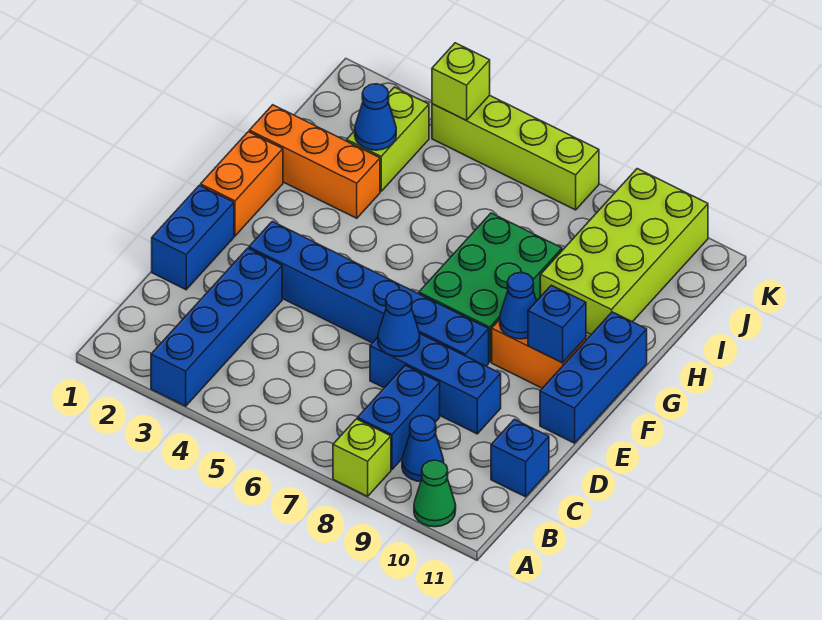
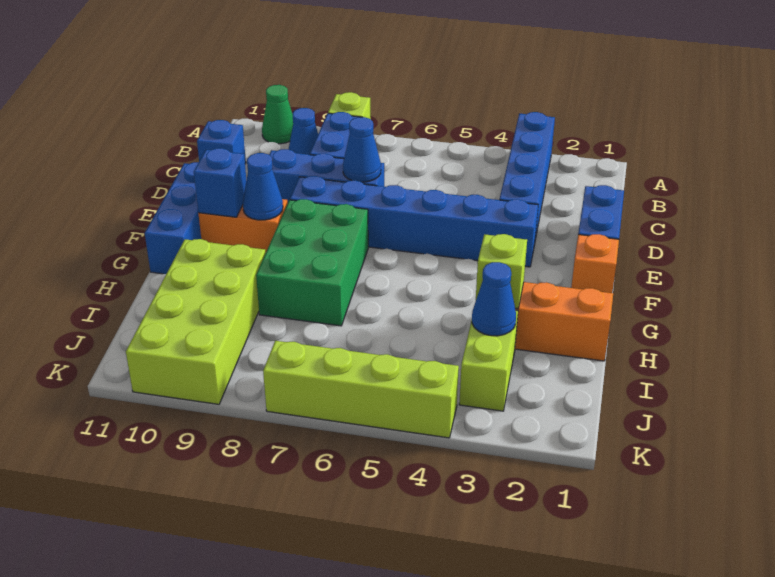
orange 1x2 brick [201,132,283,236] -> orange 1x1 brick [571,234,619,293]
lime 1x1 brick [432,43,490,120] -> lime 1x1 brick moved to [476,234,527,309]

